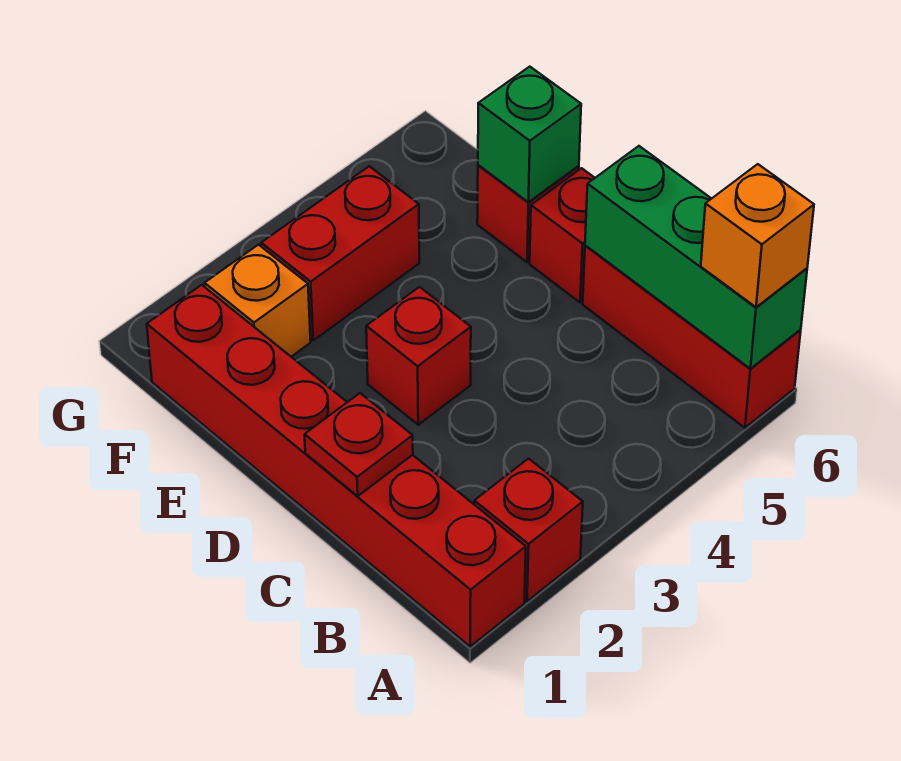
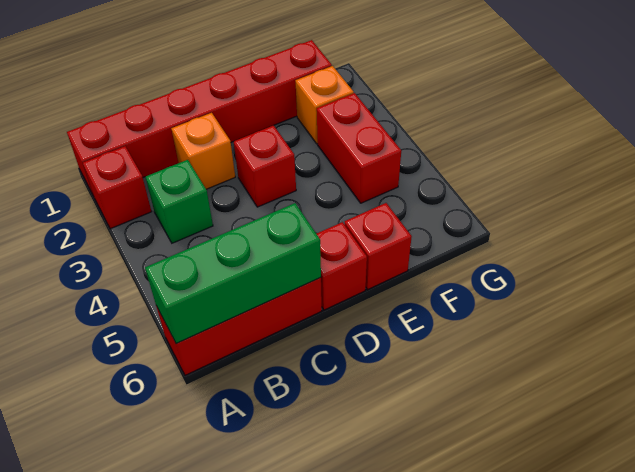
orange 1x1 brick [701,164,814,307] -> orange 1x1 brick moved to [171,113,235,189]
red 1x1 plate [305,393,413,496] -> none
green 1x1 brick [478,67,581,202] -> green 1x1 brick moved to [146,160,213,243]

